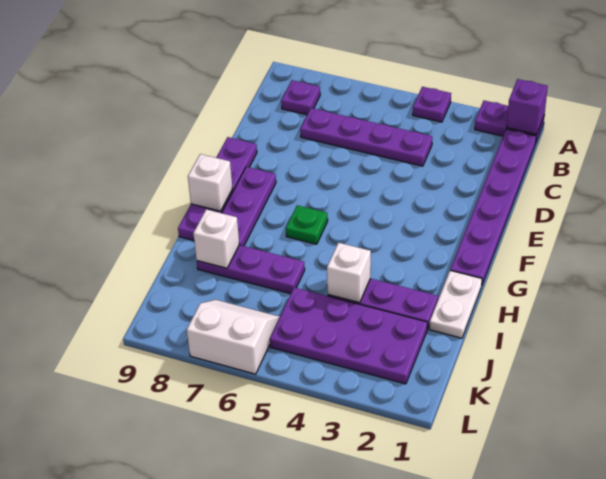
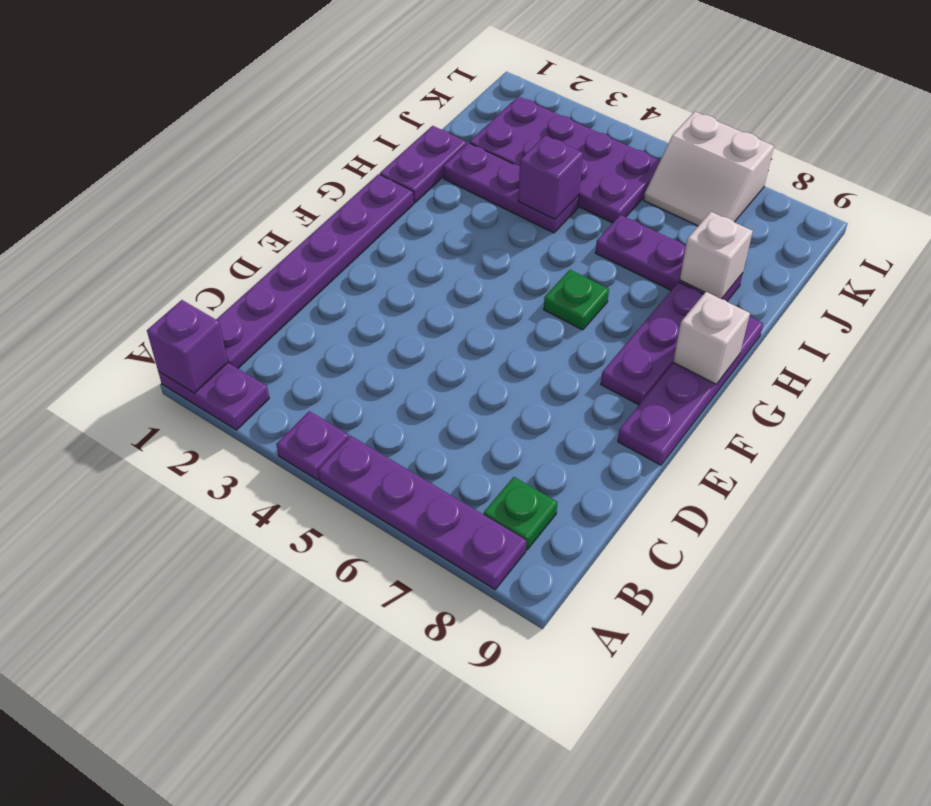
purple 1x1 plate [281,80,320,115] -> green 1x1 plate [484,477,558,550]
purple 1x4 plate [300,108,432,166] -> purple 1x4 plate moved to [318,436,526,589]
white 1x2 plate [429,271,482,338] -> purple 1x2 plate [380,126,467,203]
white 1x1 brick [327,243,371,303] -> purple 1x1 brick [518,135,583,219]

